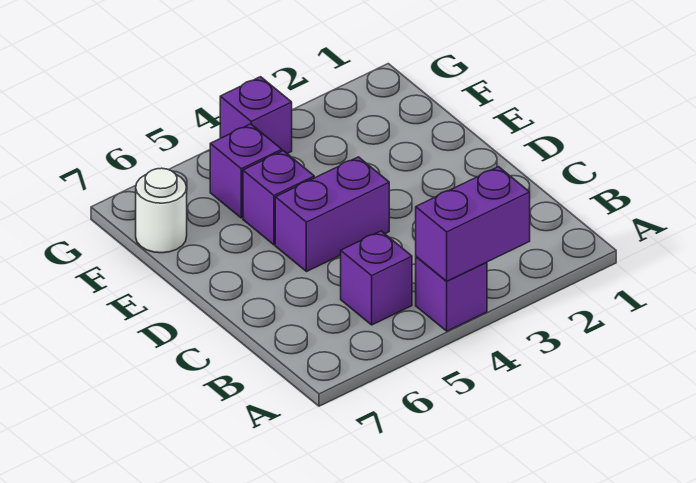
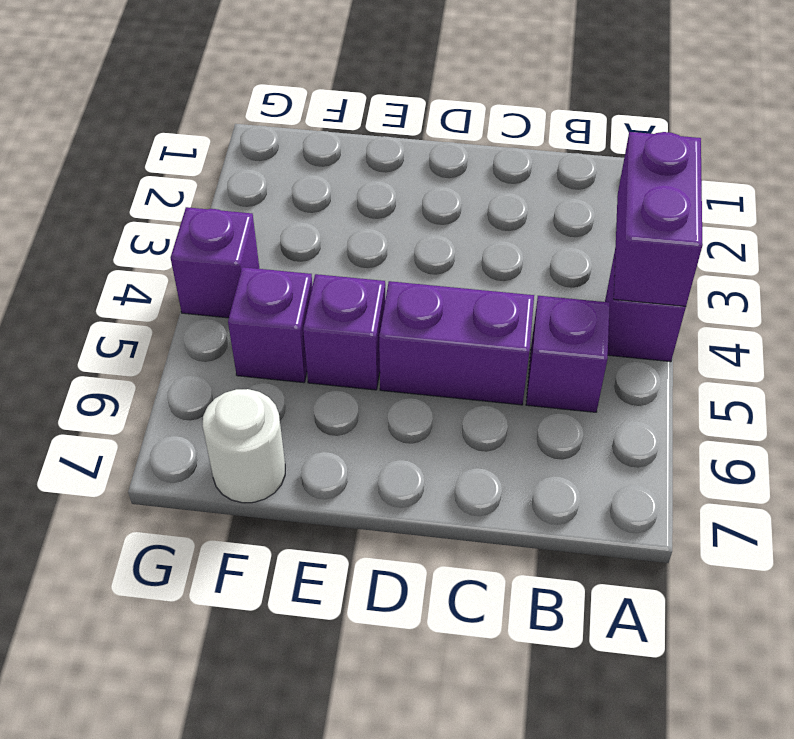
purple 1x2 brick [275,157,389,272] -> purple 1x2 brick turned to [379,281,534,405]

